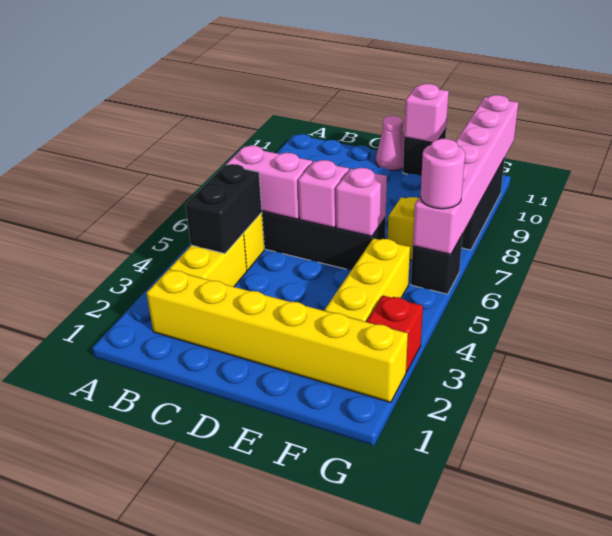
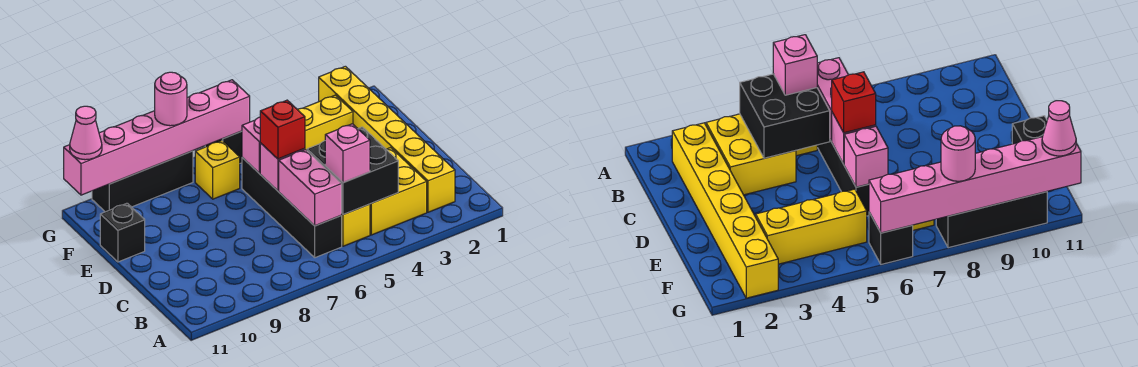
yellow 1x2 brick [170,234,247,287] -> yellow 2x2 brick [370,148,427,235]
black 1x2 brick [186,164,262,254] -> black 2x2 brick [307,127,398,215]
pink 1x1 cone [376,116,404,170] -> pink 1x1 cone moved to [70,106,102,160]
pink 1x1 brick [404,84,449,142] -> pink 1x1 brick moved to [325,124,370,183]
red 1x1 brick [367,296,423,372] -> red 1x1 brick moved to [260,100,305,159]
pink 1x1 round brick [420,139,465,209] -> pink 1x1 round brick moved to [155,72,187,126]

